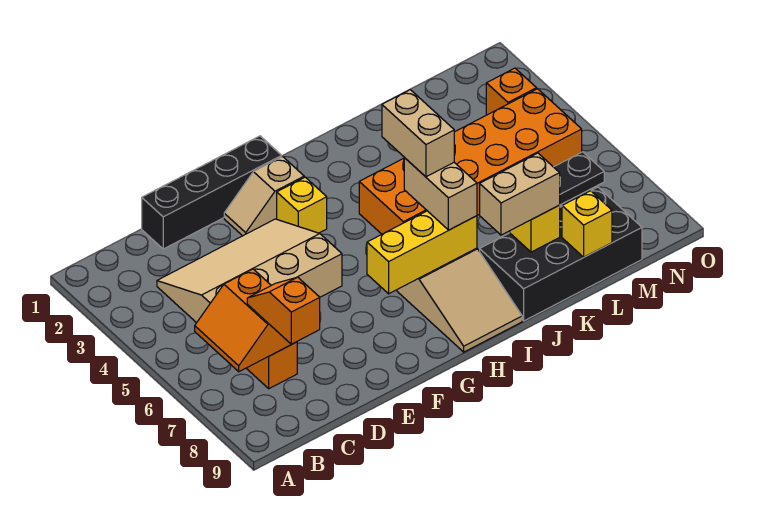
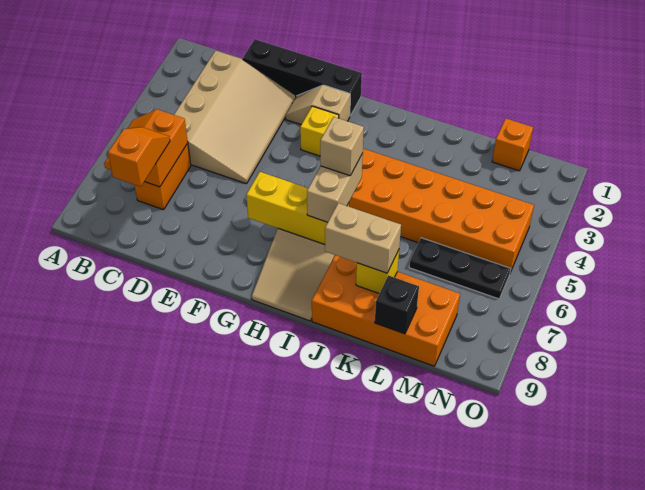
tan 3x4 slope [157,219,342,323] -> tan 3x4 slope turned to [174,50,296,184]
tan 1x2 brick [382,90,454,177] -> tan 1x1 brick [320,117,364,176]
black 2x4 brick [480,187,642,321] -> orange 2x4 brick [312,255,460,366]
yellow 1x1 brick [562,191,612,257] -> black 1x1 brick [375,276,419,334]
orange 1x1 brick [486,68,537,115] -> orange 1x1 brick moved to [492,118,533,171]

